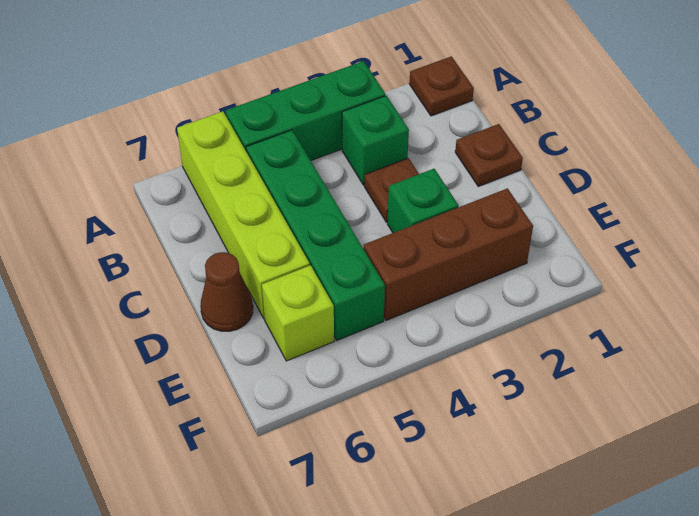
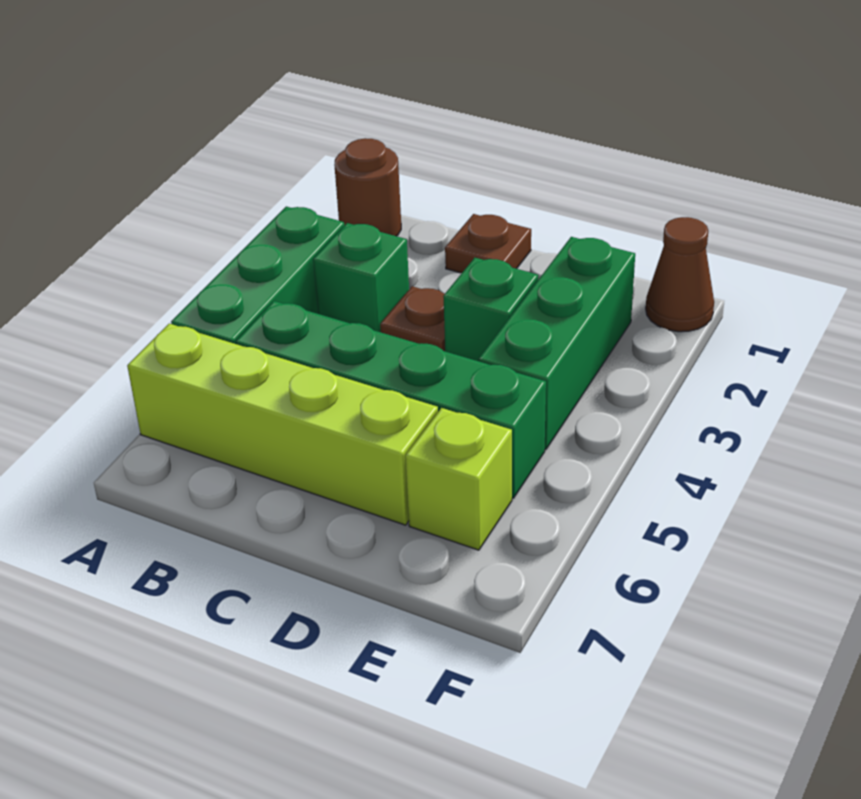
brown 1x1 plate [409,56,474,116] -> brown 1x1 round brick [334,138,401,236]
brown 1x1 cone [200,252,253,331] -> brown 1x1 cone moved to [646,217,714,332]
brown 1x3 brick [364,188,533,320] -> green 1x3 brick [479,237,635,449]

